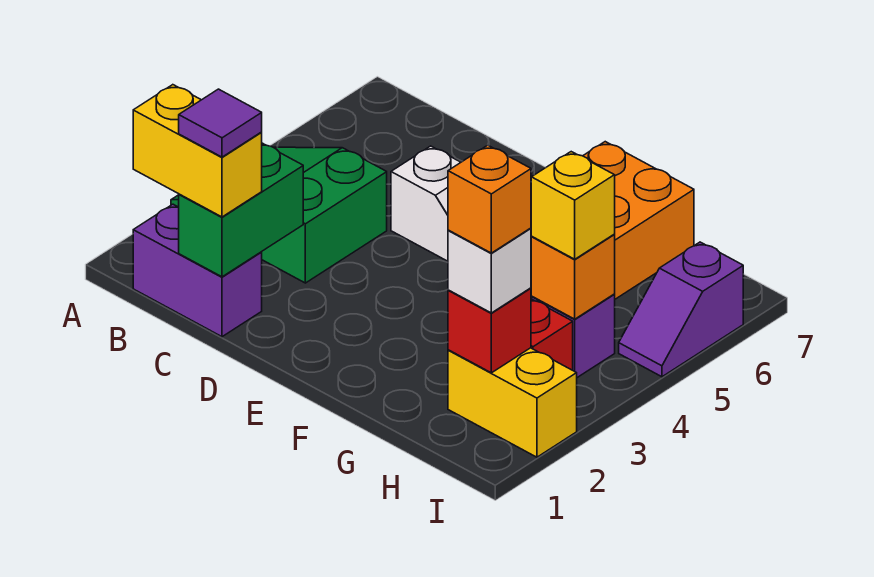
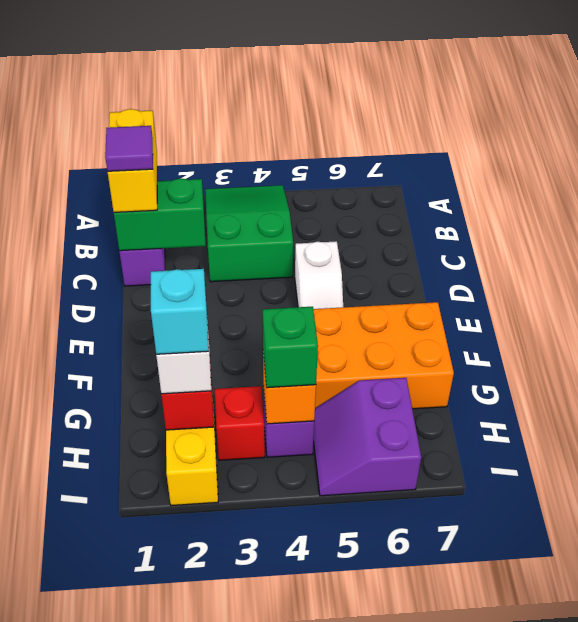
orange 1x1 brick [448,145,531,253] -> cyan 1x1 brick [151,269,209,354]
yellow 1x1 brick [531,152,615,259] -> green 1x1 brick [263,307,318,388]
purple 1x2 slope [619,242,743,377] -> purple 2x2 slope [313,378,421,496]

